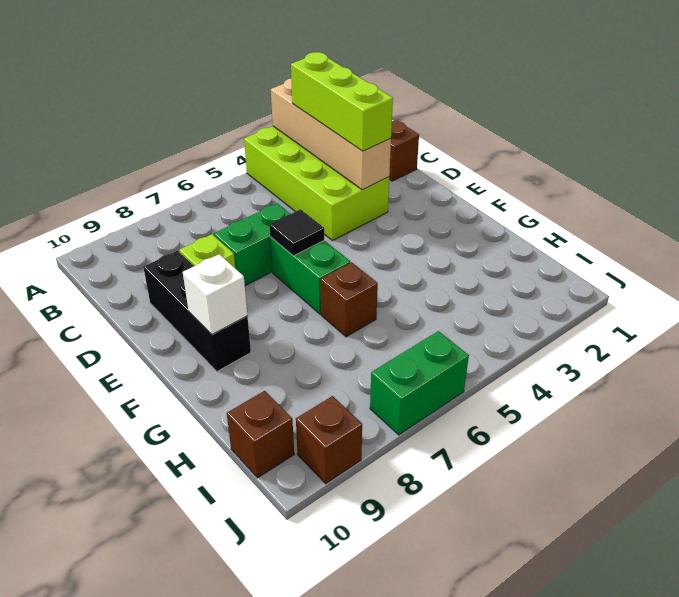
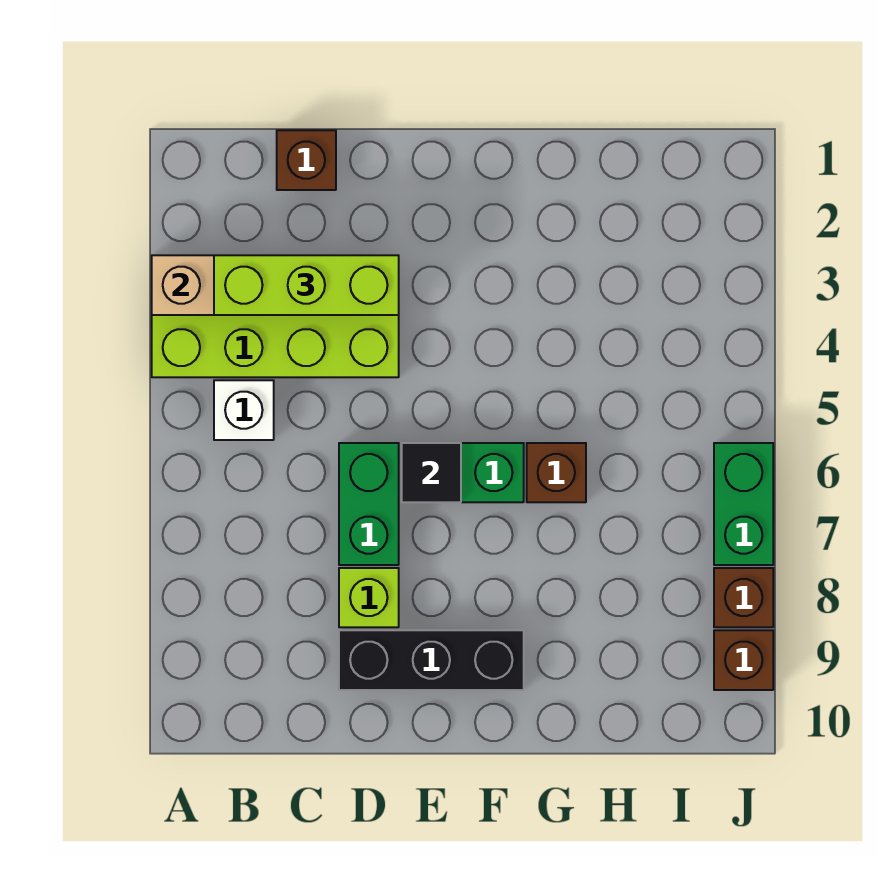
white 1x1 brick [183,254,247,335] -> white 1x1 brick moved to [214,380,274,440]
brown 1x1 brick [227,391,294,478] -> brown 1x1 brick moved to [714,568,773,627]

